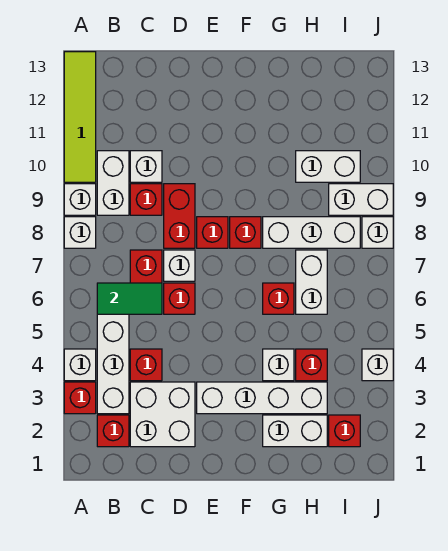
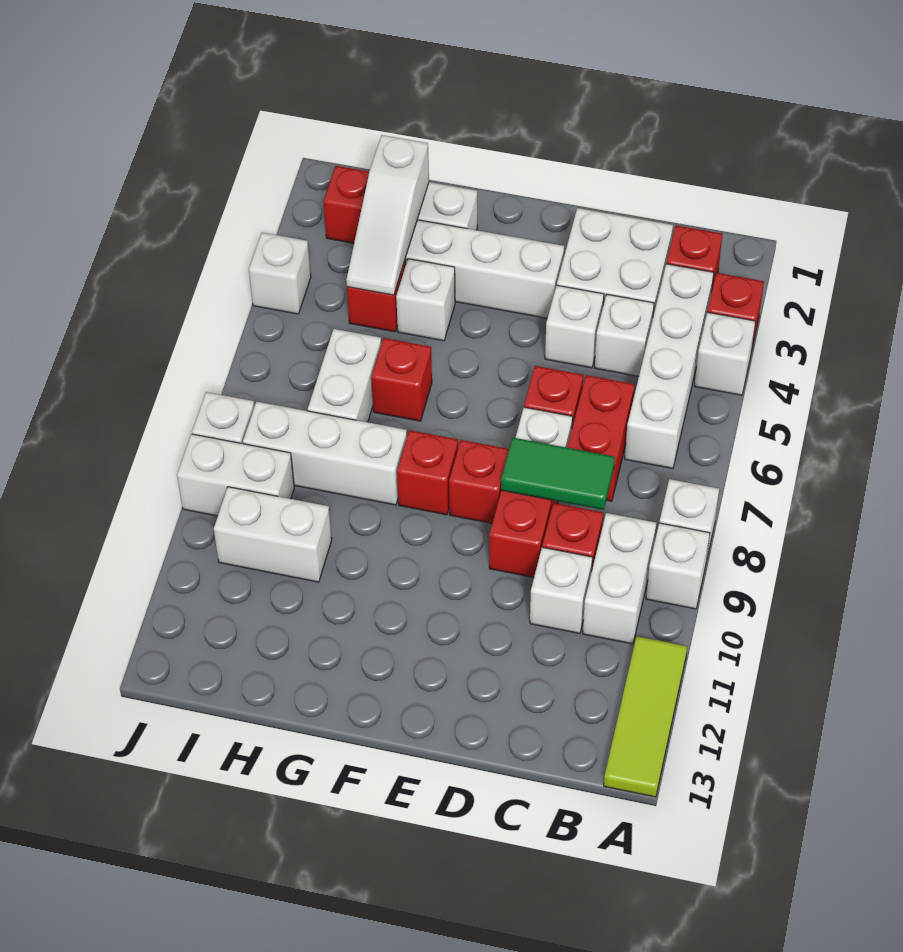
lime 1x4 tile [64,52,96,182] -> lime 1x3 tile [604,636,687,797]
green 1x2 tile [97,283,162,314] -> green 1x2 tile moved to [501,438,615,510]
red 1x1 brick [130,349,162,381] -> white 1x1 brick [595,294,654,376]
none -> white 1x1 brick [545,285,604,368]
none -> white 1x3 slope [346,135,429,295]

